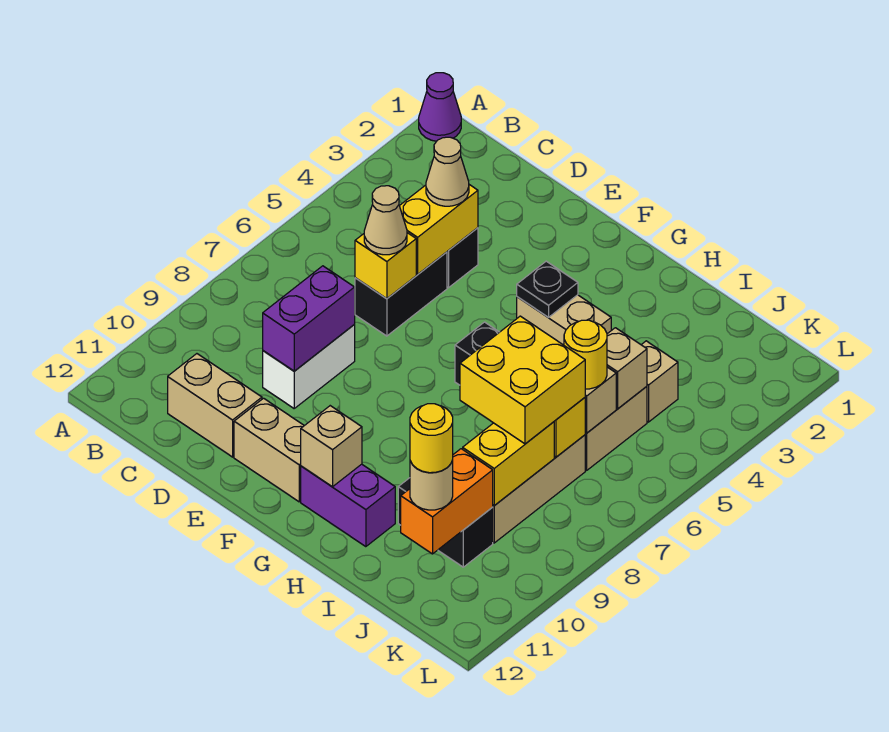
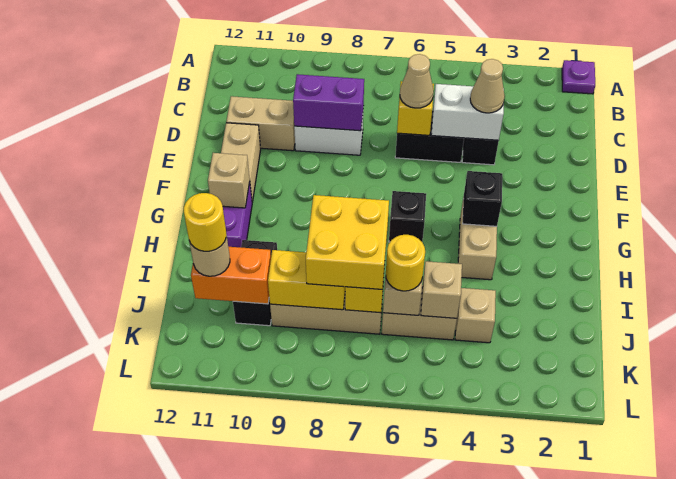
purple 1x1 cone [419,73,461,141] -> purple 1x1 plate [562,60,595,94]
tan 1x2 brick [168,354,262,457] -> tan 1x2 brick turned to [226,96,295,151]
yellow 1x2 brick [400,185,478,274] -> white 1x2 brick [431,84,504,140]
black 1x1 plate [517,261,578,317] -> black 1x1 brick [463,171,502,226]

